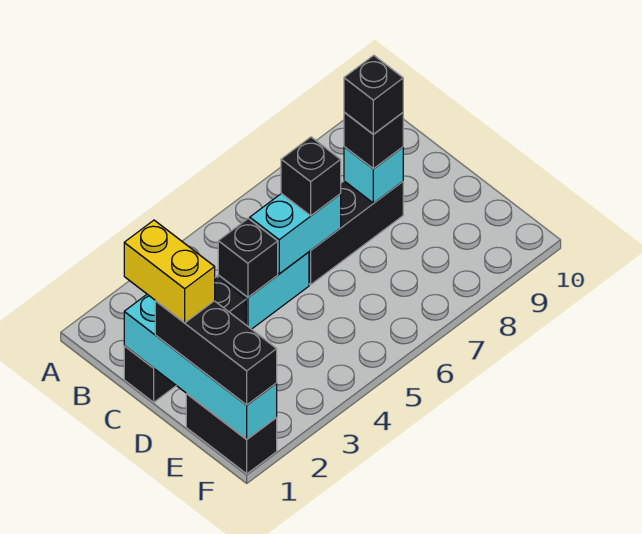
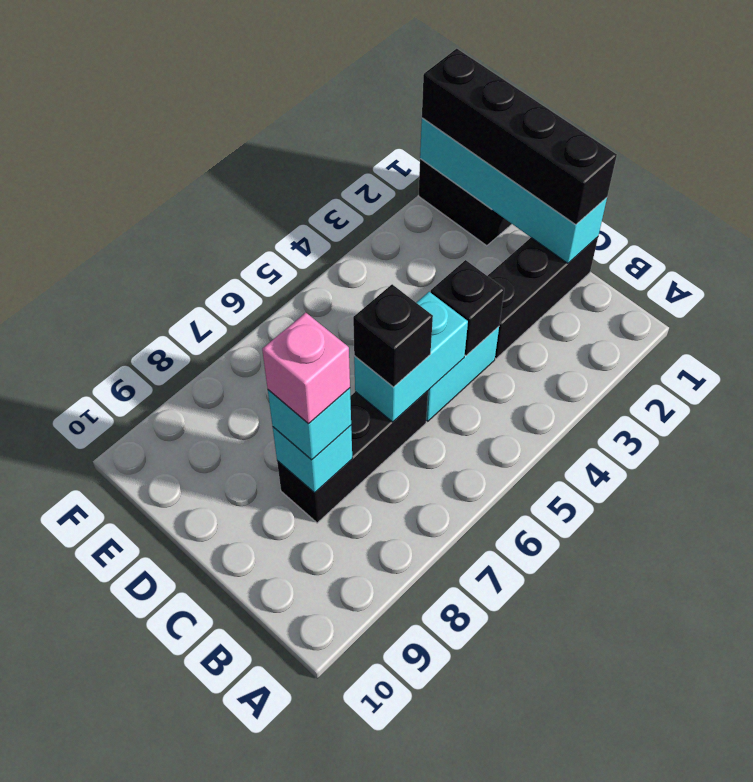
yellow 1x2 brick [124,220,215,323] -> none
black 1x1 brick [344,112,403,169] -> cyan 1x1 brick [268,388,351,460]
black 1x1 brick [344,55,403,134] -> pink 1x1 brick [262,313,350,424]
black 1x3 brick [155,301,277,405] -> black 1x4 brick [422,49,617,225]

